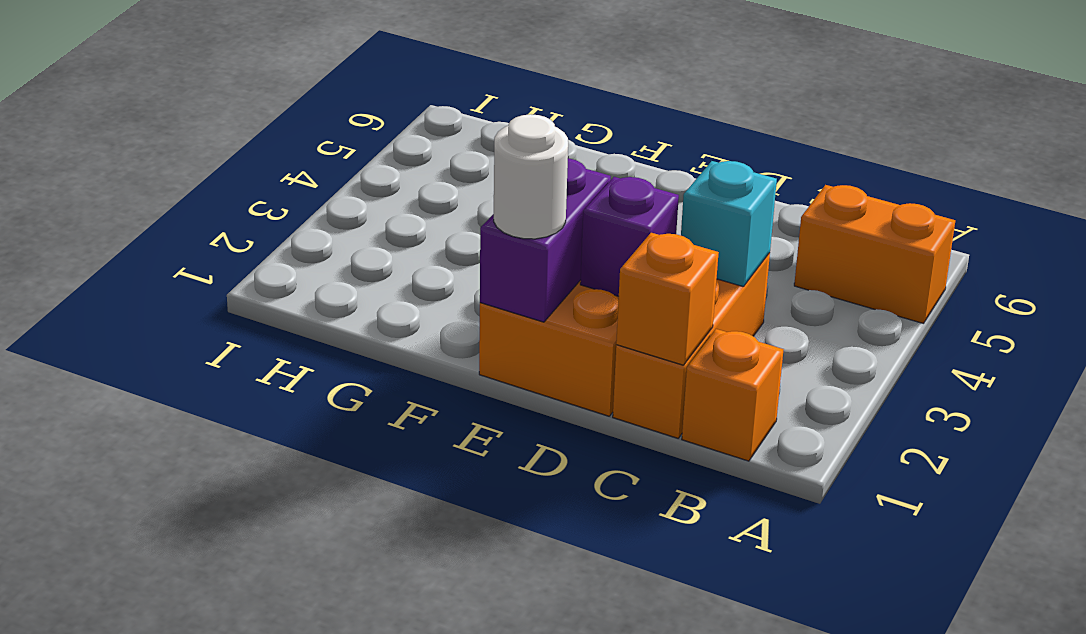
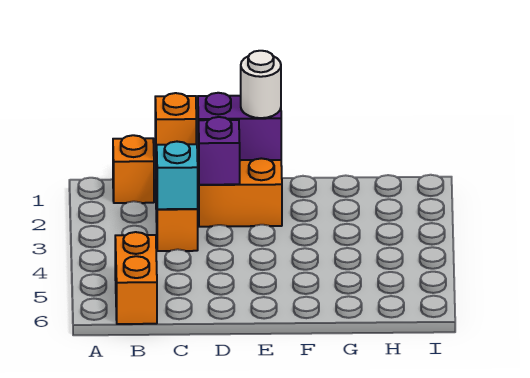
orange 1x2 brick [794,185,955,324] -> orange 1x2 brick turned to [115,232,157,324]
purple 1x2 brick [480,158,611,322] -> purple 1x2 brick turned to [198,93,281,160]

